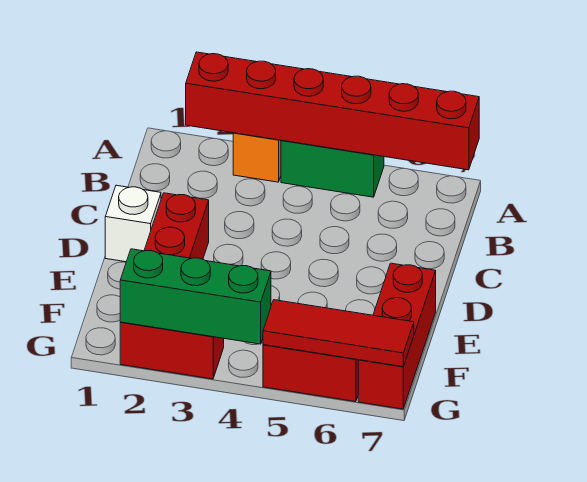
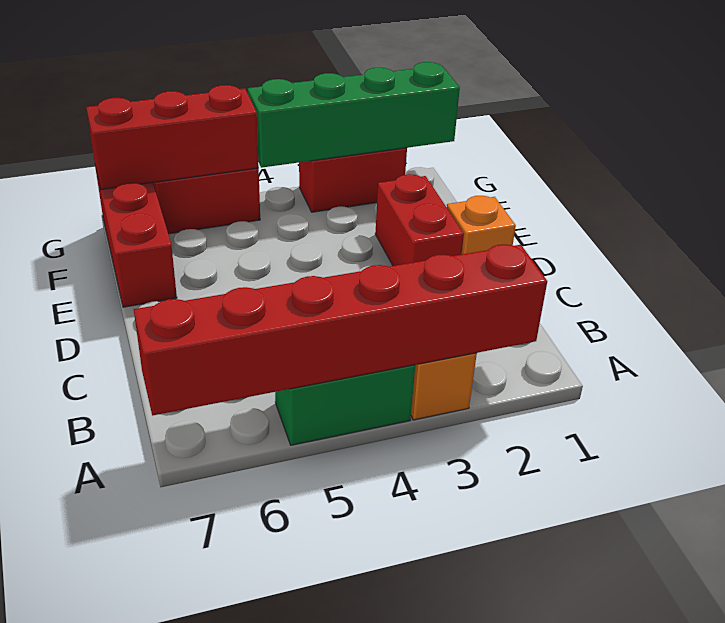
white 1x1 brick [105,185,161,262] -> orange 1x1 brick [447,196,516,254]
green 1x3 brick [120,249,271,344] -> green 1x4 brick [248,62,460,168]
red 1x3 tile [263,300,414,367] -> red 1x3 brick [86,85,259,190]

